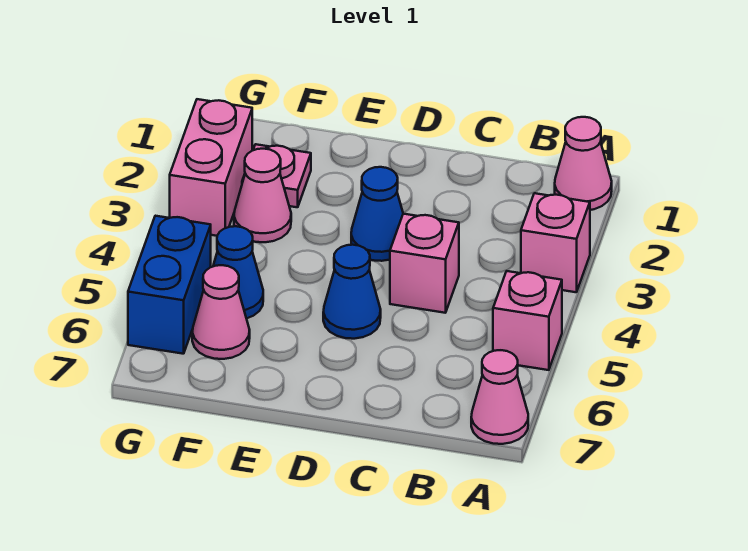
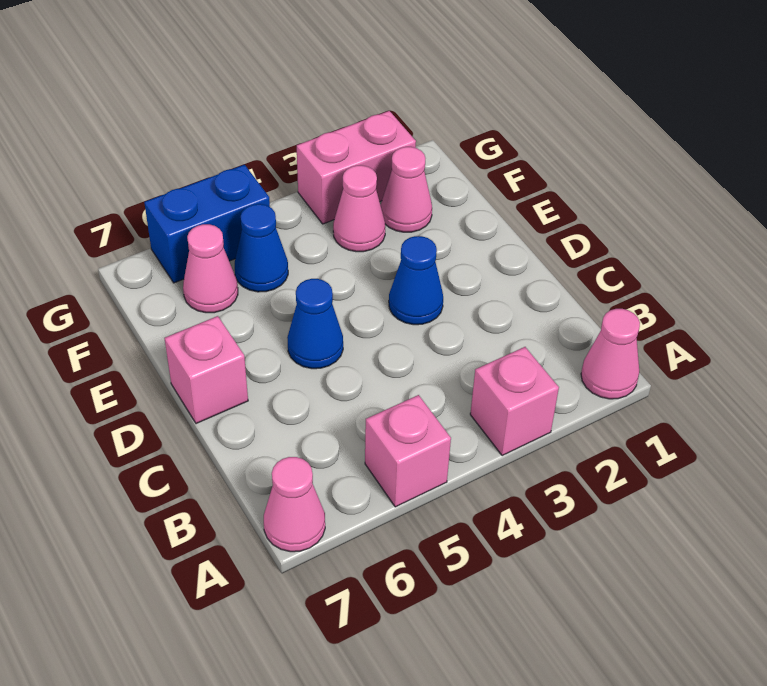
pink 1x1 brick [390,214,459,313] -> pink 1x1 brick moved to [165,316,248,424]
pink 1x1 plate [242,144,311,207] -> pink 1x1 cone [381,147,432,232]

